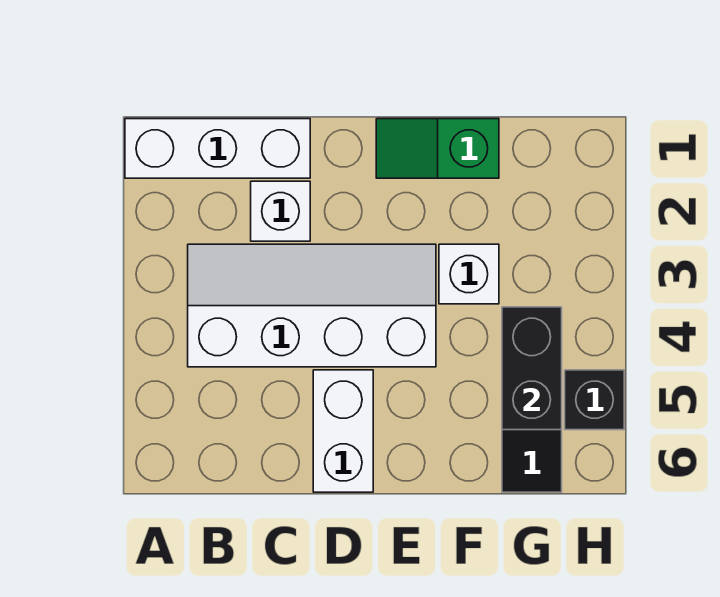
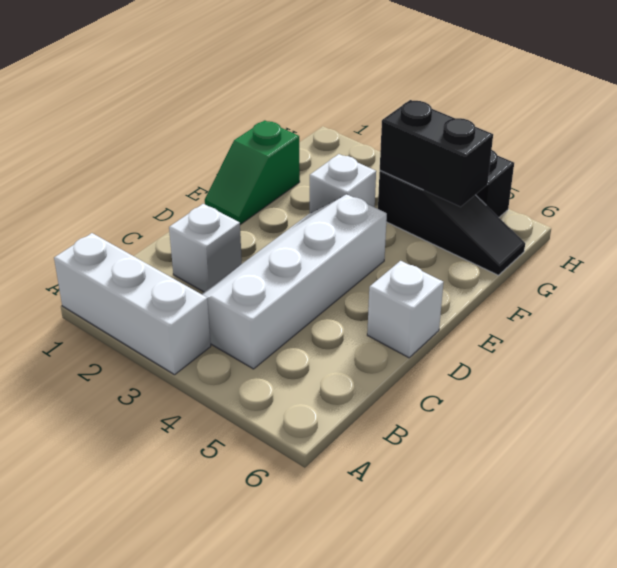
white 1x3 brick [125,119,310,178] -> white 1x3 brick turned to [54,233,211,375]
white 1x2 brick [313,370,373,492] -> white 1x1 brick [367,261,443,358]

